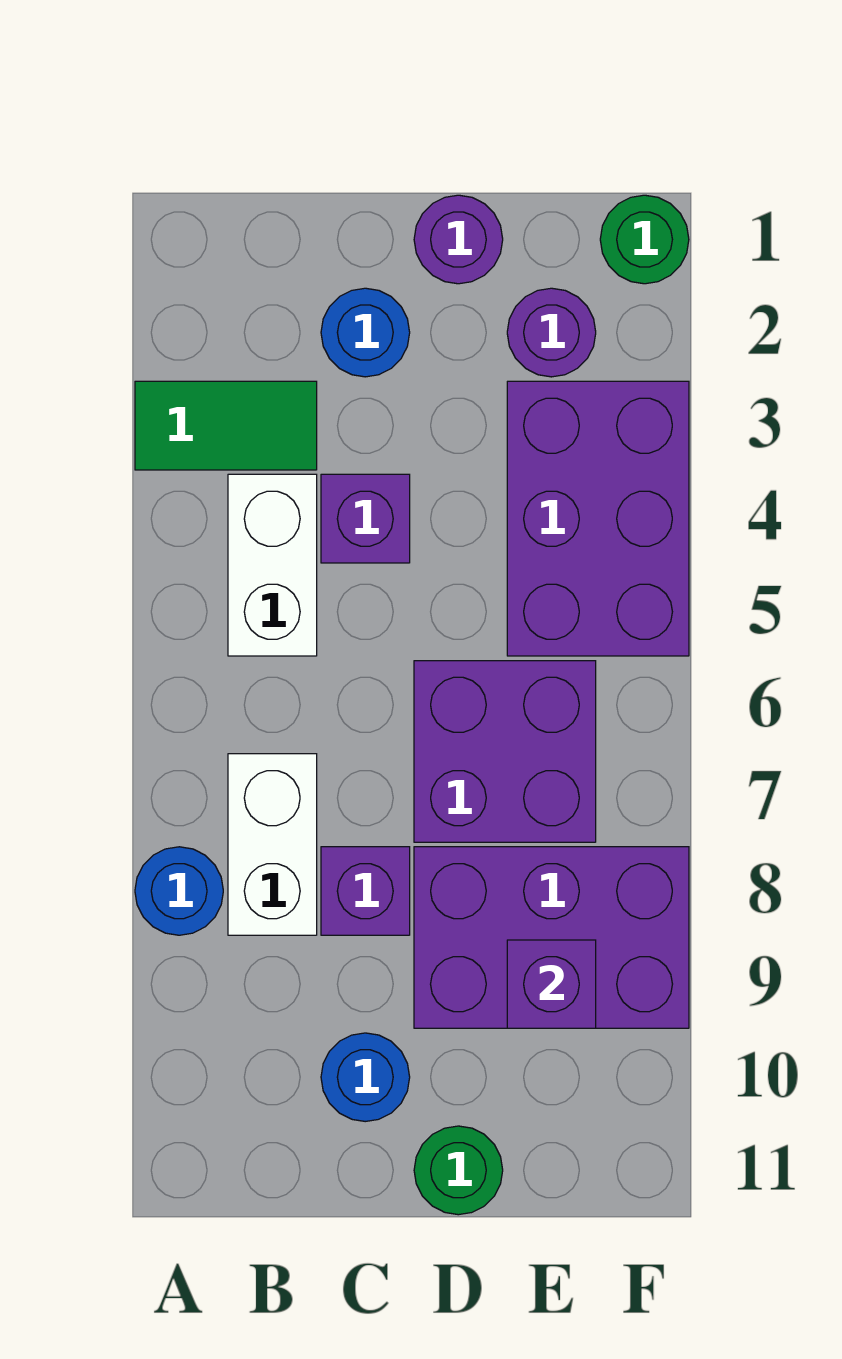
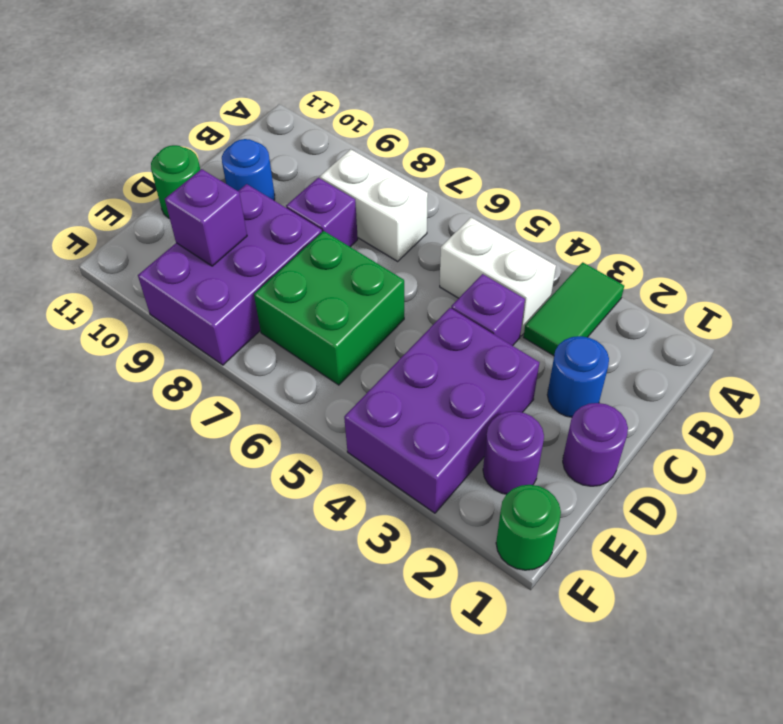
blue 1x1 round brick [135,847,223,935] -> none
purple 2x2 brick [414,661,596,842] -> green 2x2 brick [254,231,404,385]
purple 2x3 brick [507,381,689,656] -> purple 2x3 brick turned to [344,308,539,513]

